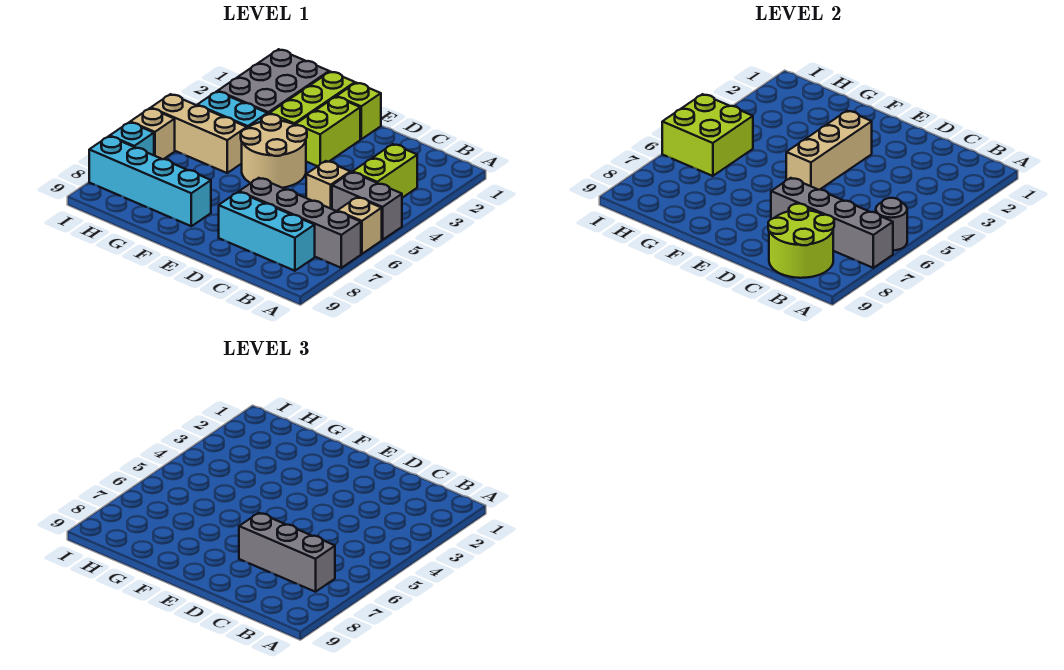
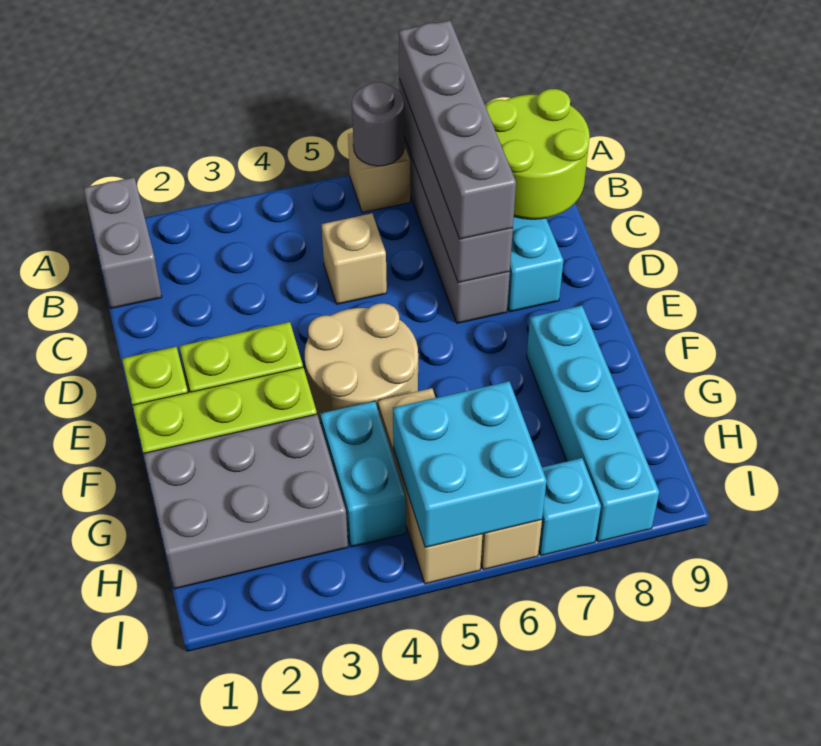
grey 1x2 brick [332,172,402,240] -> grey 1x2 brick moved to [84,177,162,308]
lime 1x2 brick [353,144,417,198] -> none
grey 1x3 brick [239,513,335,592] -> grey 1x4 brick [399,21,516,239]
tan 1x3 brick [786,111,872,190] -> none
lime 2x2 brick [662,94,753,176] -> cyan 2x2 brick [393,381,547,547]

